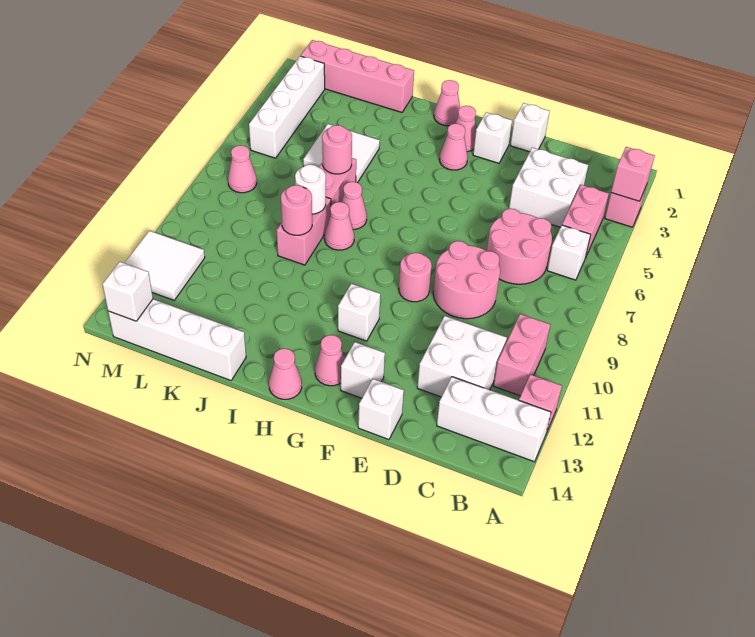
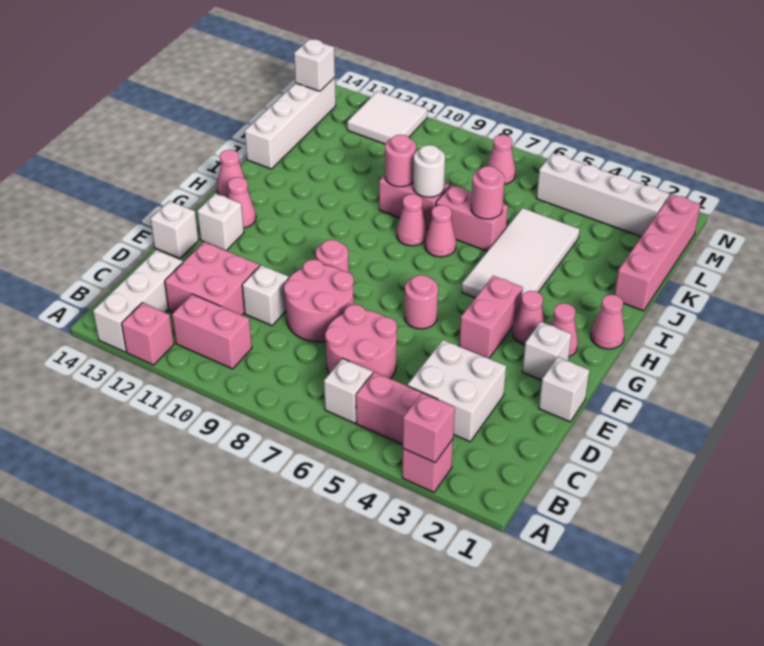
white 2x2 brick [417,316,507,397] -> pink 2x2 brick [165,242,260,315]
none -> pink 1x2 brick [459,276,523,358]
none -> pink 1x1 round brick [404,275,438,329]
white 1x1 brick [338,284,380,341] -> white 1x1 brick moved to [242,265,289,326]
white 2x2 tile [303,124,380,183] -> white 2x4 tile [462,208,580,298]

